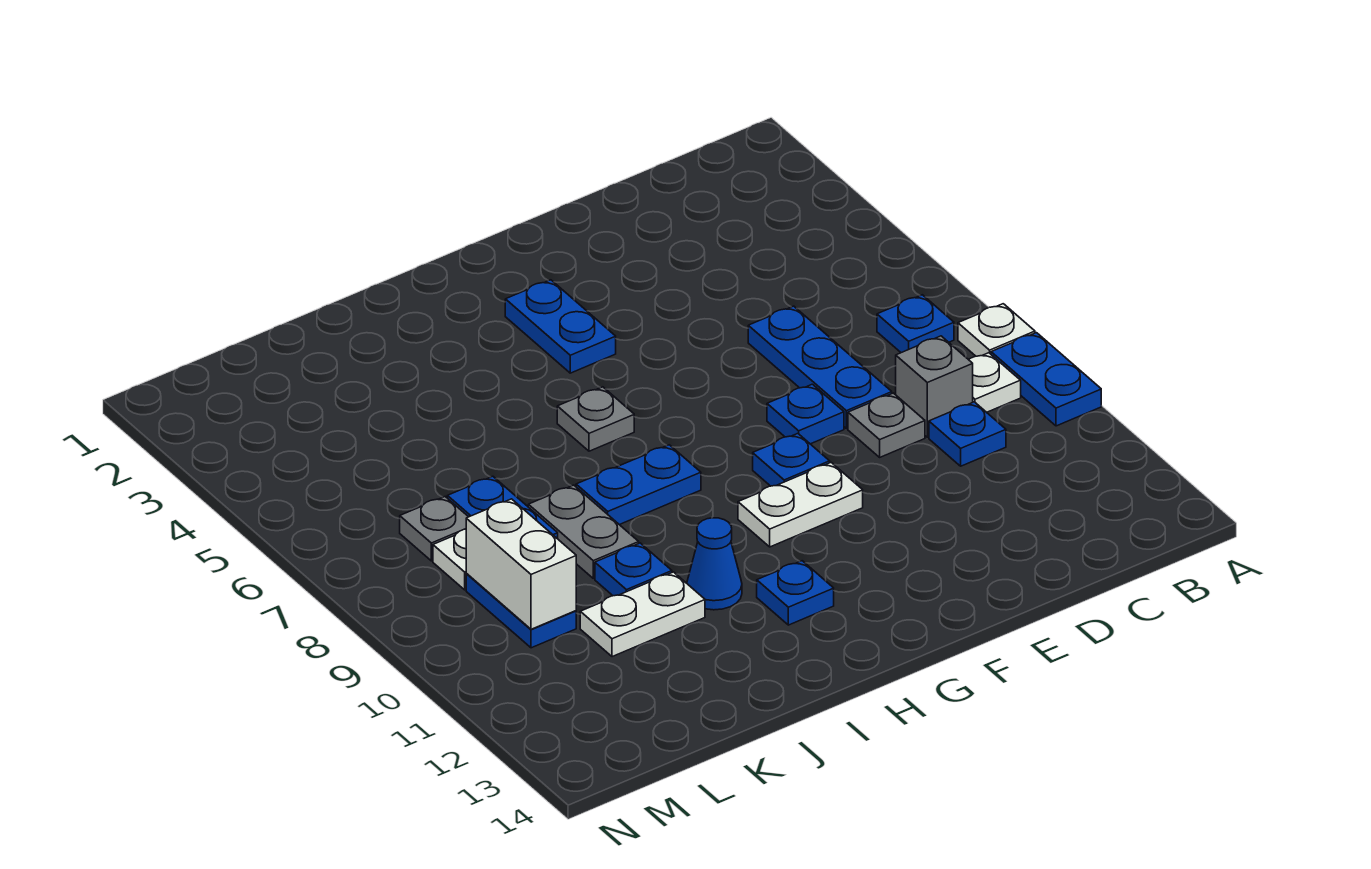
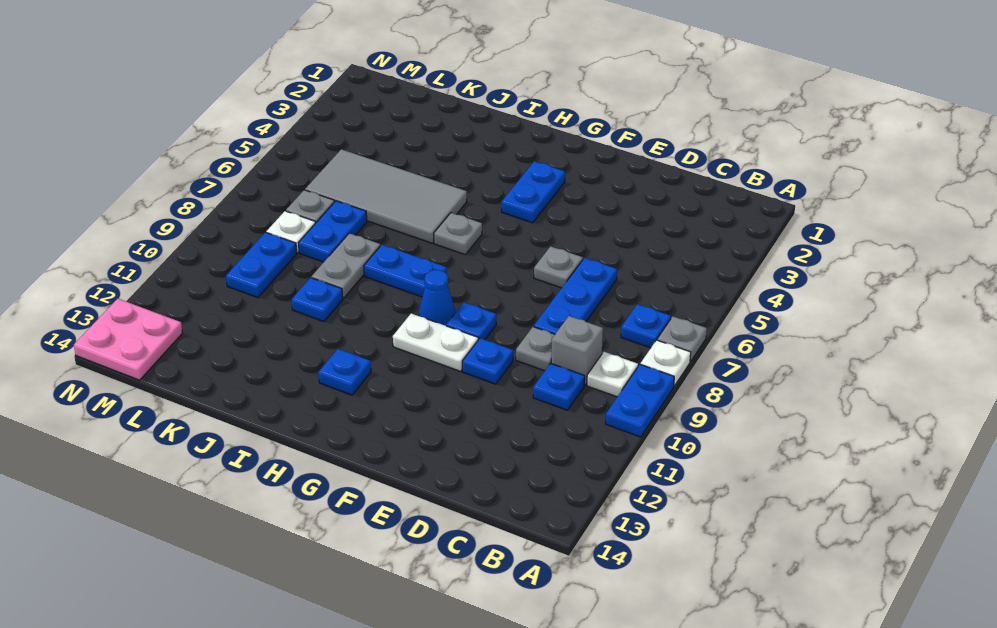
none -> grey 1x1 plate [657,317,707,362]
none -> grey 1x1 plate [534,246,583,288]
blue 1x1 plate [767,384,844,444] -> blue 1x1 plate moved to [462,338,513,384]
none -> grey 2x4 tile [305,149,467,243]
blue 1x1 cone [687,518,742,610] -> blue 1x1 cone moved to [419,270,455,326]
white 1x2 plate [580,572,705,657] -> none
white 1x2 brick [466,499,576,629] -> none
none -> pink 2x2 plate [74,299,182,380]

